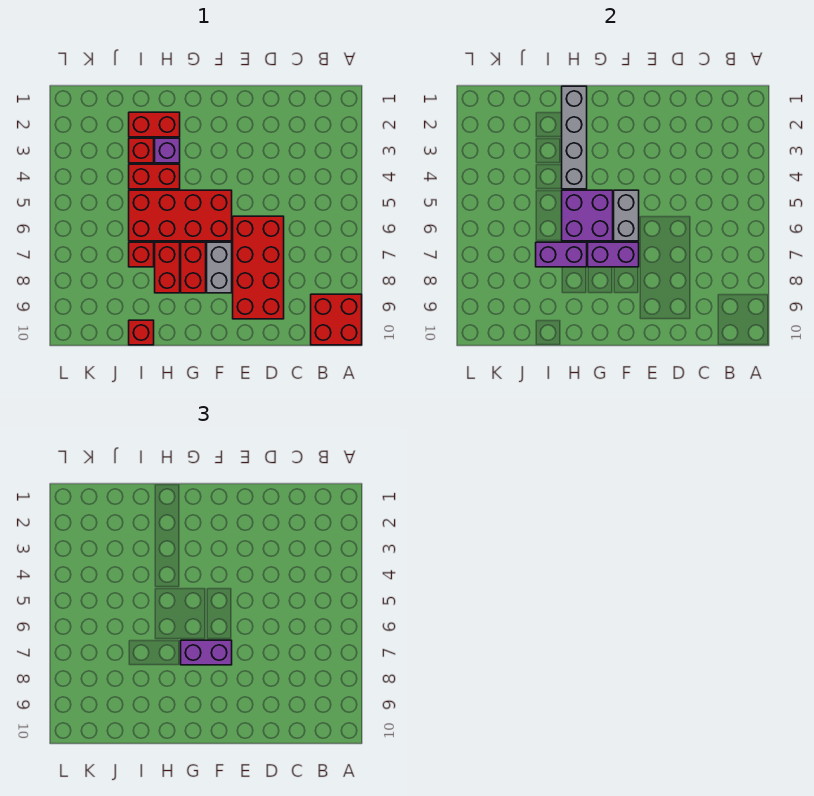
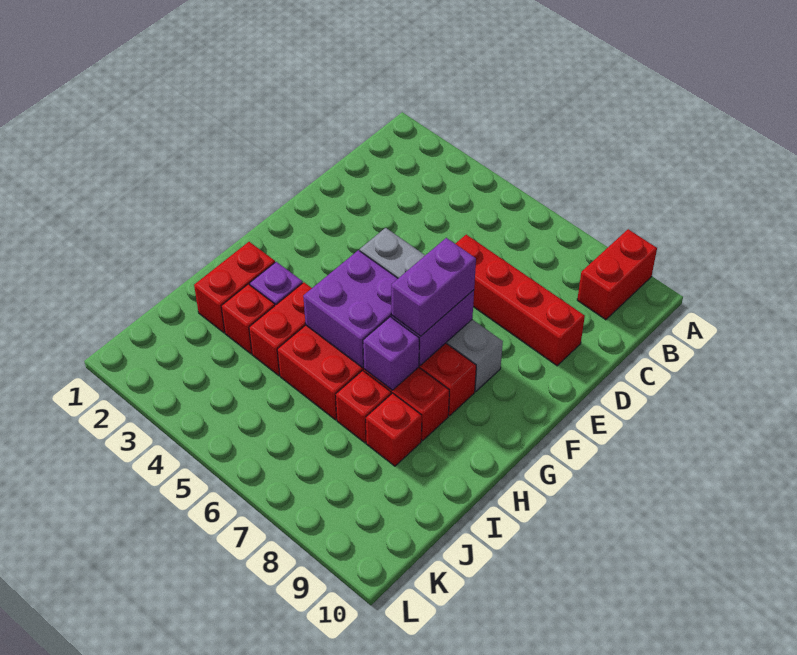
red 2x2 brick [311,294,362,345] -> red 1x2 brick [577,229,657,320]
red 2x4 brick [233,216,284,319] -> red 1x4 brick [455,235,585,366]
grey 1x4 brick [562,86,587,189] -> none
purple 1x2 brick [536,242,587,267] -> purple 1x1 brick [363,317,419,390]
red 1x1 brick [129,320,154,345] -> red 1x1 brick moved to [366,393,422,466]

